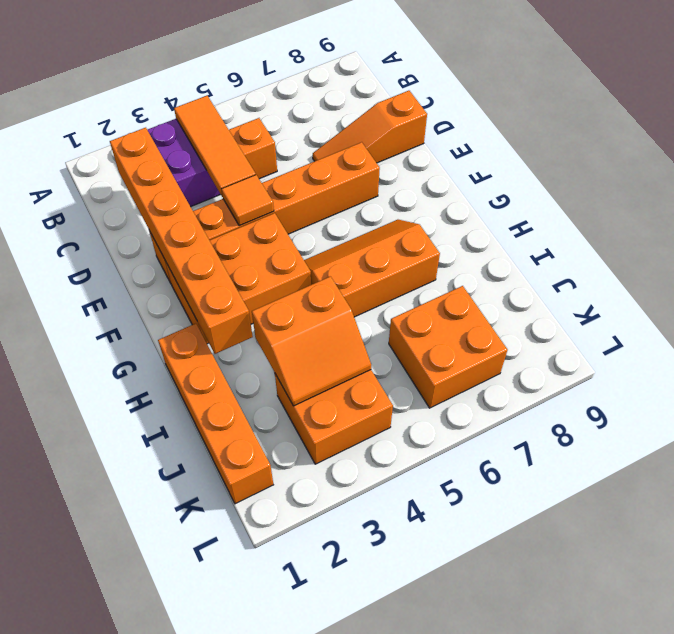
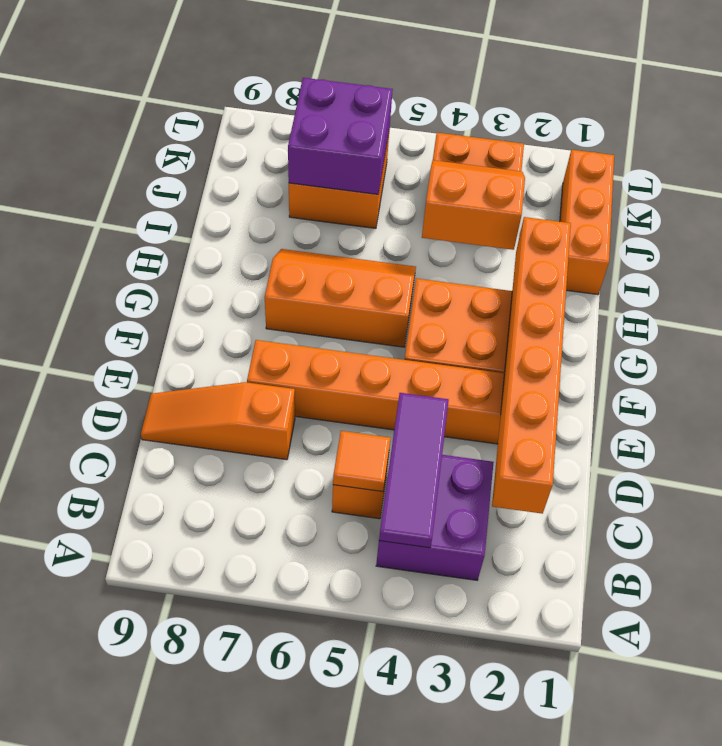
orange 1x3 tile [174,96,256,197] -> purple 1x3 tile [379,393,449,548]
orange 1x3 slope [313,91,427,163] -> orange 1x3 slope turned to [141,382,295,460]
orange 1x1 tile [222,175,274,226] -> orange 1x1 tile moved to [333,431,391,492]
orange 2x3 slope [304,220,440,317] -> orange 2x3 slope turned to [265,249,416,347]
orange 1x4 brick [158,323,273,504] -> orange 1x3 brick [560,150,614,295]
none -> purple 2x2 brick [288,78,393,194]

